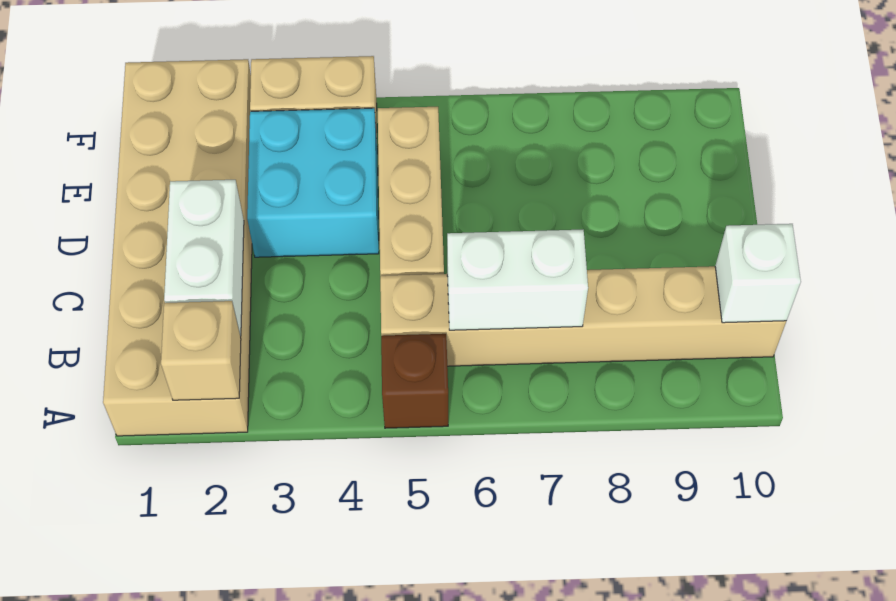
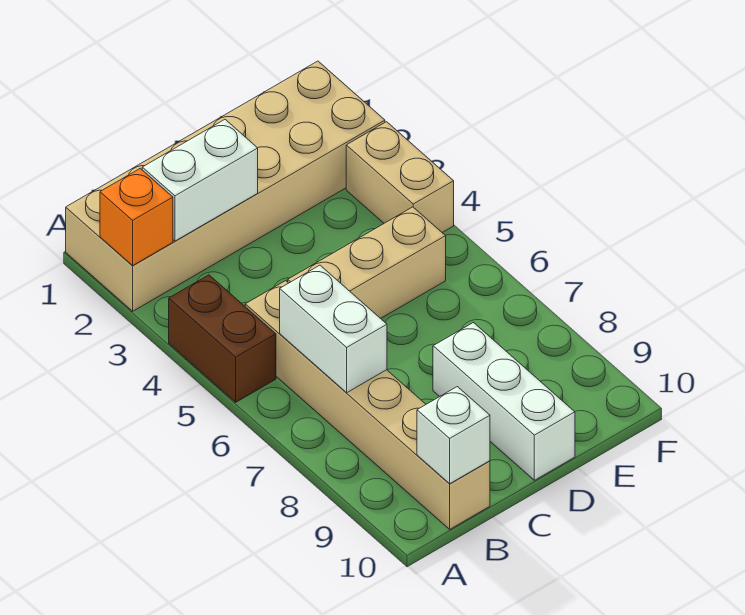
tan 1x1 brick [161,301,241,400] -> orange 1x1 brick [100,168,173,265]
brown 1x1 brick [381,334,448,428] -> brown 1x2 brick [169,275,276,402]
cyan 2x2 brick [247,108,379,257] -> none
none -> white 1x3 brick [433,323,575,480]

